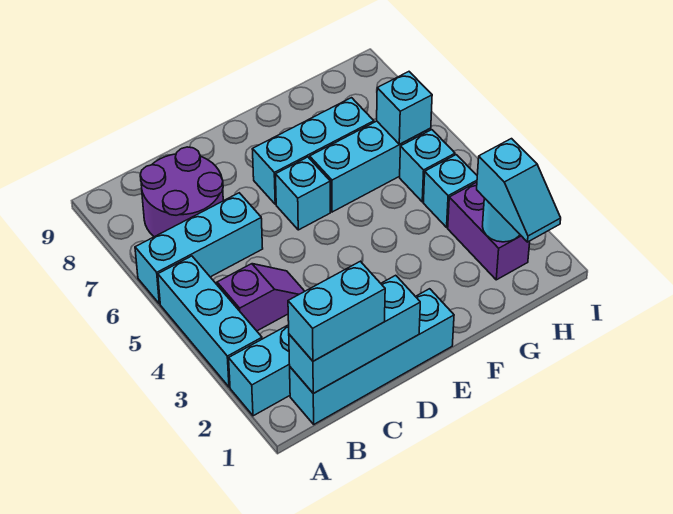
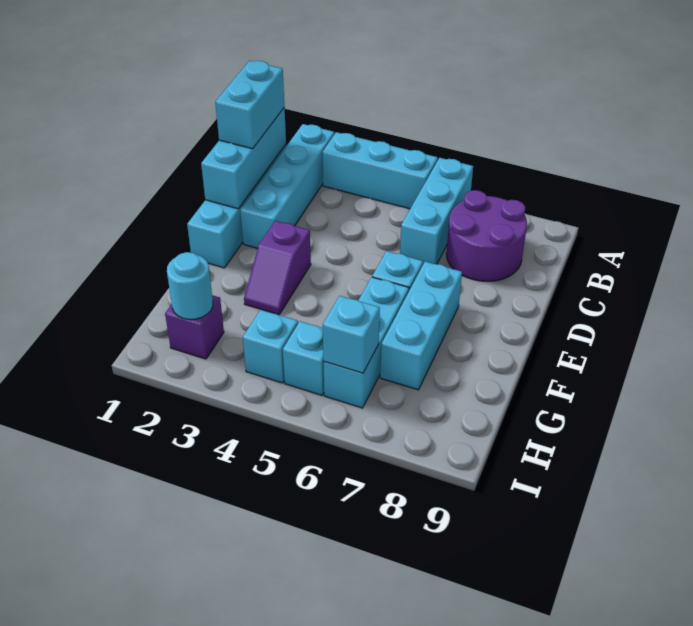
purple 1x2 slope [217,264,305,331] -> purple 1x2 slope moved to [244,221,311,315]
cyan 1x2 slope [477,139,561,242] -> none
purple 1x2 brick [448,182,530,280] -> purple 1x1 brick [165,295,224,359]

